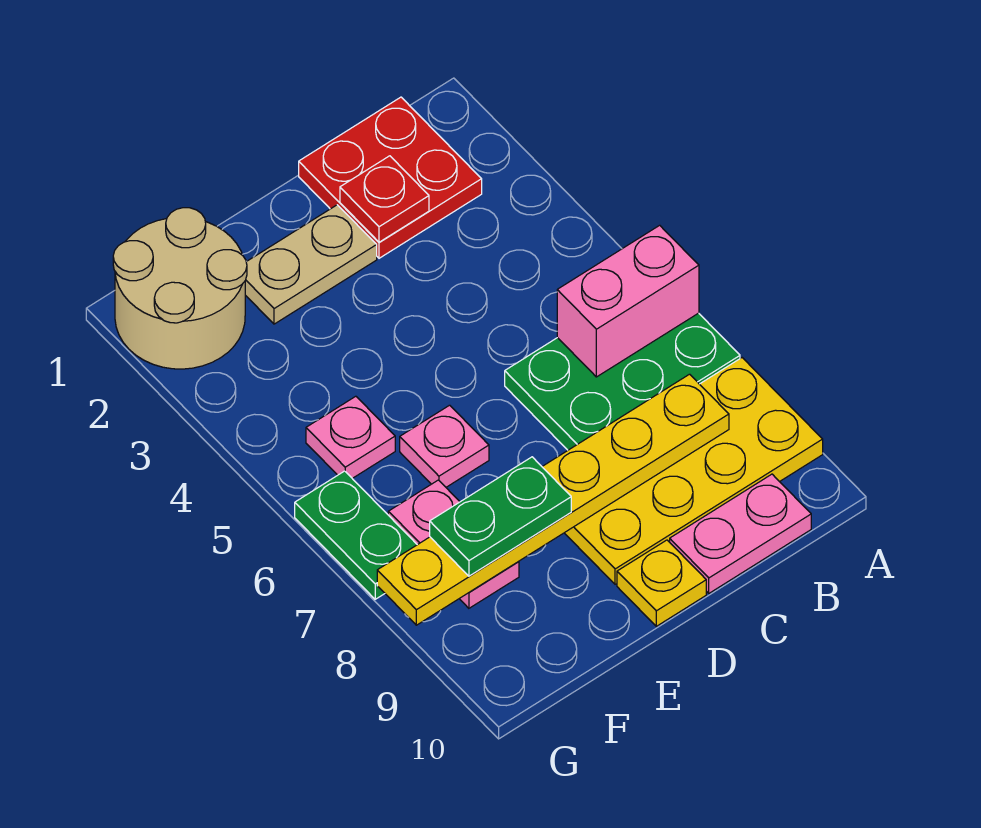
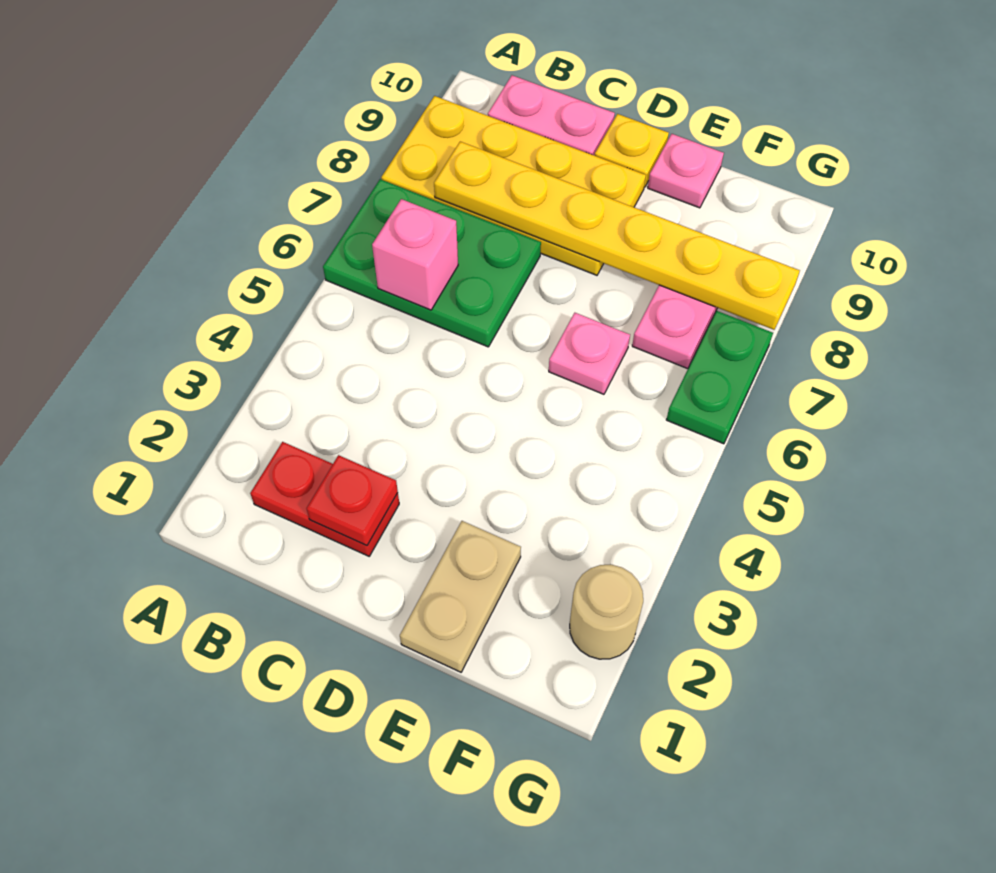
pink 1x2 brick [557,225,699,377] -> pink 1x1 brick [372,199,458,310]
red 2x2 plate [299,97,482,258] -> red 1x2 plate [250,442,399,556]
tan 1x2 plate [245,205,377,324] -> tan 1x2 plate turned to [400,521,521,672]
green 1x2 plate [430,457,571,576] -> none
tan 2x2 round brick [113,208,247,369] -> tan 1x1 round brick [570,565,643,659]
pink 1x1 plate [306,396,395,478] -> pink 1x1 plate moved to [648,134,724,208]

